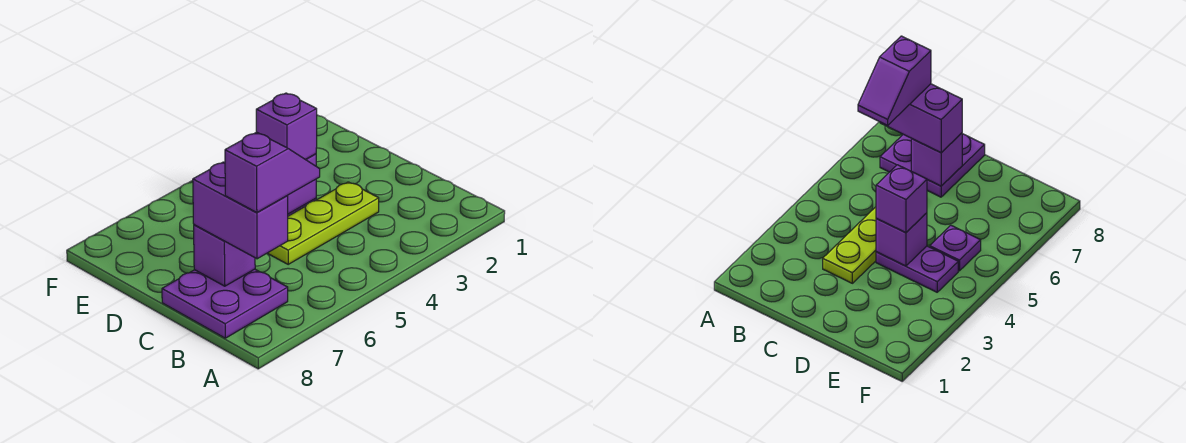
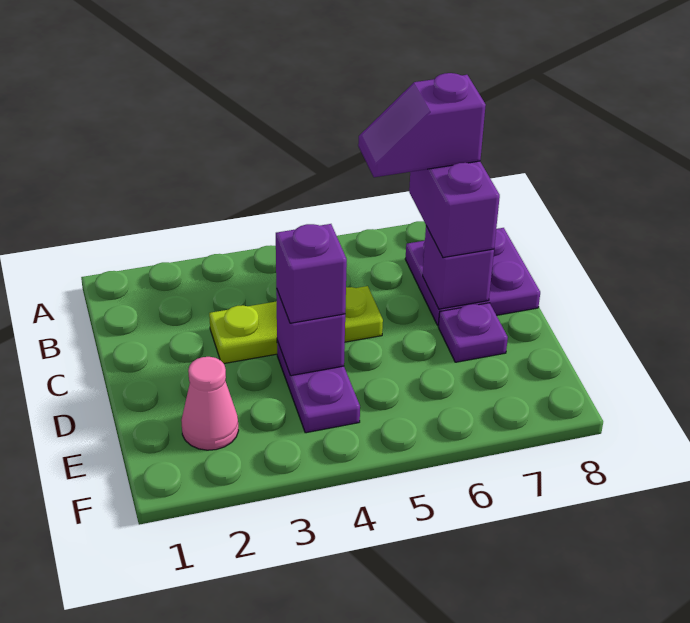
none -> pink 1x1 cone [181,357,239,450]
purple 1x1 plate [930,225,981,271] -> purple 1x1 plate moved to [438,303,508,362]

